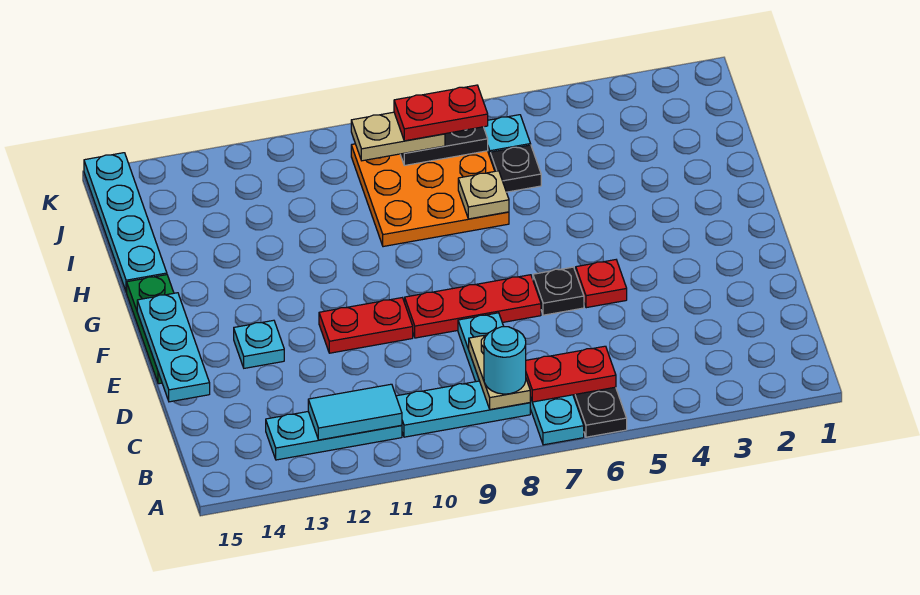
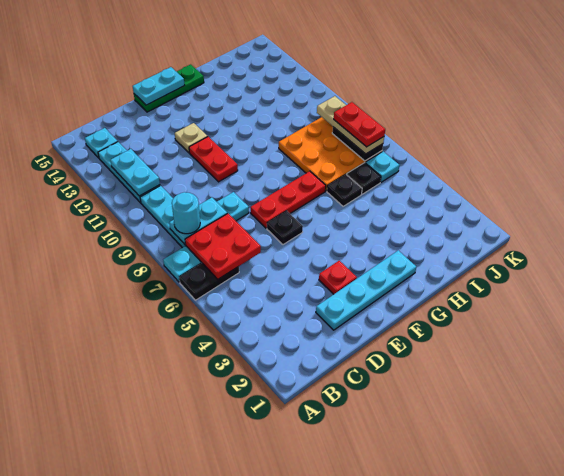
red 1x2 plate [526,346,616,402] -> red 2x2 plate [185,213,261,279]
tan 1x2 plate [469,335,530,410] -> cyan 1x2 plate [169,198,227,244]
cyan 1x2 tile [308,384,402,440] -> cyan 1x2 plate [110,149,160,196]
cyan 1x3 plate [137,293,210,402] -> cyan 1x2 plate [133,67,185,105]
red 1x1 plate [576,260,627,308] -> red 1x1 plate moved to [319,261,357,294]
red 1x3 plate [405,275,541,338] -> red 1x3 plate turned to [251,171,326,228]
cyan 1x1 plate [234,320,284,368] -> cyan 1x1 plate moved to [85,128,118,158]
none -> black 1x1 plate [327,174,362,206]
tan 1x1 plate [458,171,509,219] -> tan 1x1 plate moved to [175,123,208,153]
cyan 1x4 plate [84,153,167,292] -> cyan 1x4 plate moved to [316,250,416,330]
tan 1x2 plate [351,112,445,161] -> tan 1x3 plate [317,96,384,154]

